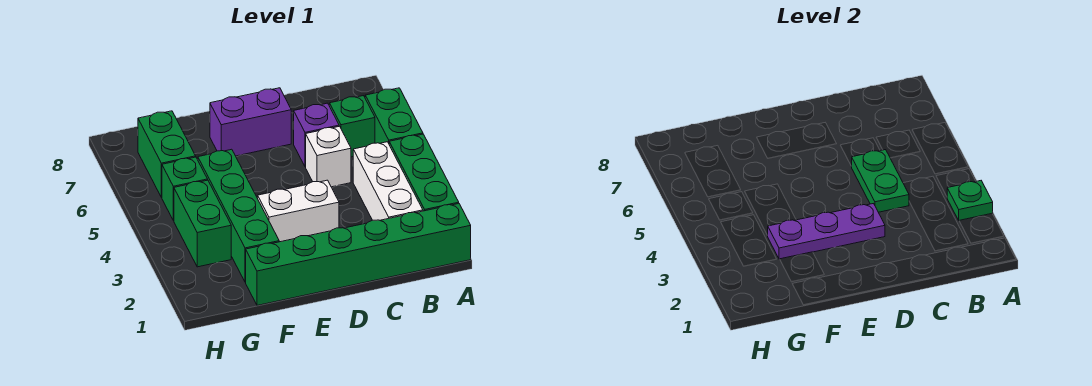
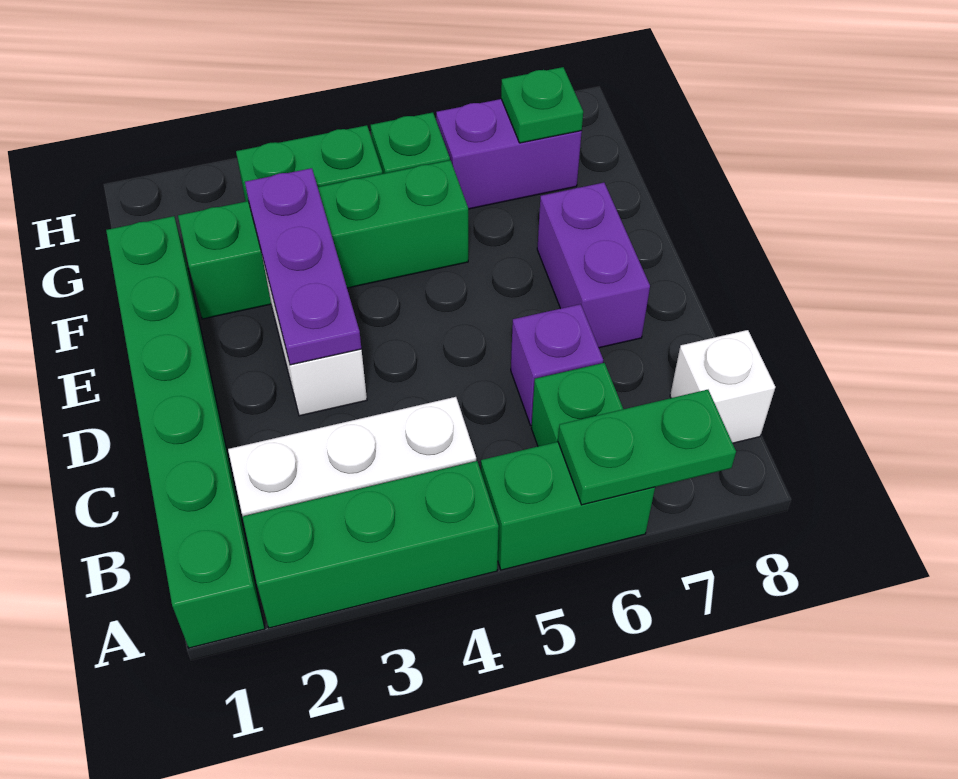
green 1x1 plate [947,181,993,220] -> green 1x1 plate moved to [501,67,583,143]
green 1x2 plate [852,150,909,212] -> green 1x2 plate moved to [558,390,736,505]
white 1x1 brick [306,126,351,187] -> white 1x1 brick moved to [670,330,775,443]
green 1x2 brick [138,111,196,198] -> purple 1x2 brick [436,99,582,209]

